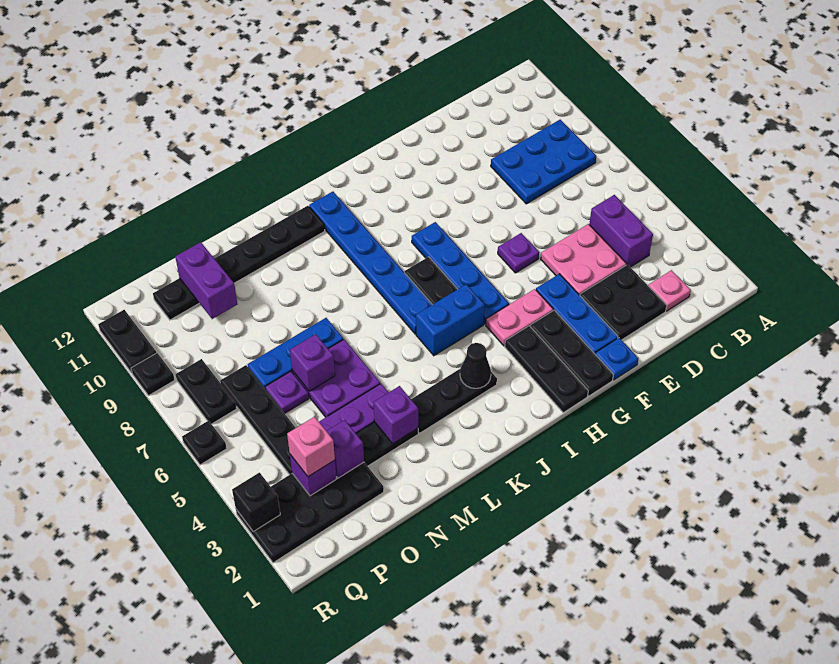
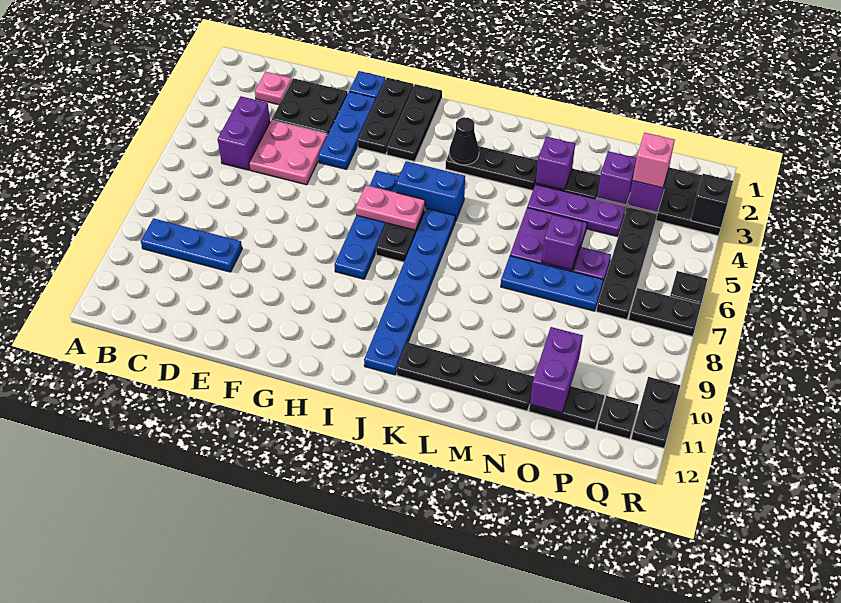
blue 2x3 plate [491,120,596,204] -> blue 1x3 plate [141,218,242,272]
purple 1x1 plate [498,233,539,273] -> none
pink 1x2 plate [486,289,553,346] -> pink 1x2 plate moved to [356,185,425,230]
black 1x2 plate [176,359,237,424] -> black 1x2 plate turned to [629,288,701,337]
black 1x1 plate [131,353,175,396] -> black 1x1 plate moved to [597,396,639,439]

